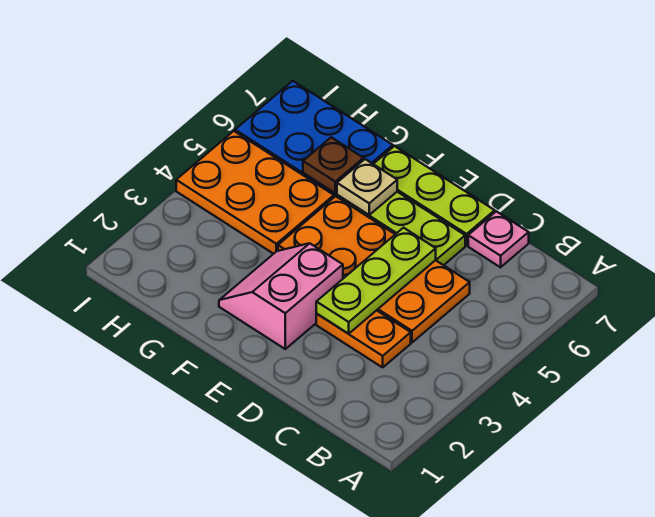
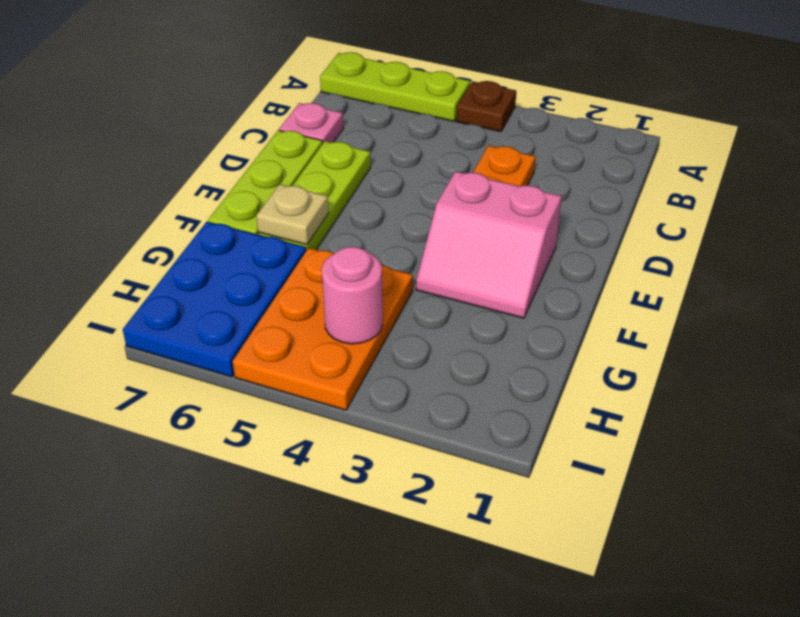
orange 2x4 plate [278,196,470,342] -> none
lime 1x3 plate [316,228,436,334] -> lime 1x3 plate moved to [320,52,470,121]
brown 1x1 plate [303,137,363,193] -> brown 1x1 plate moved to [456,81,516,132]
none -> pink 1x1 round brick [322,247,383,344]

